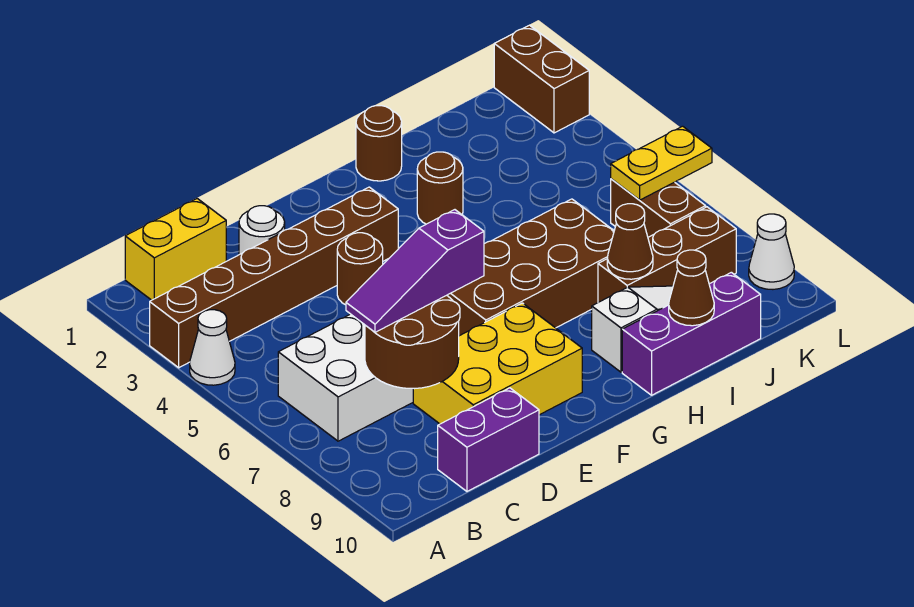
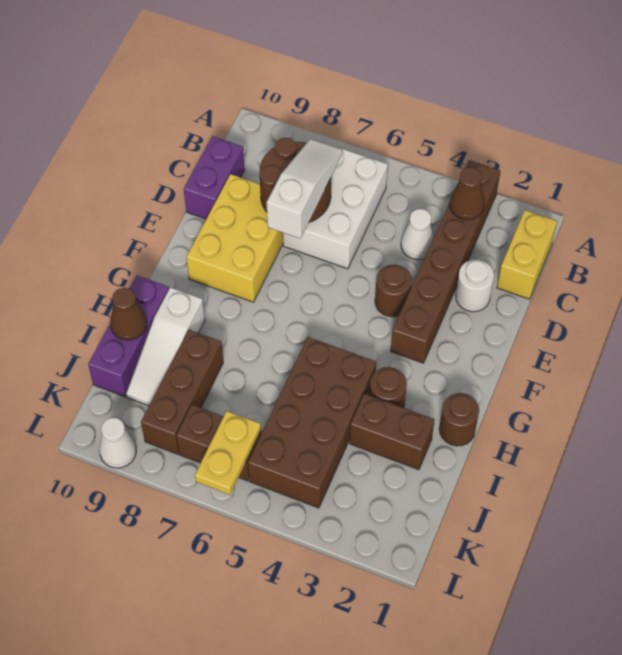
white 1x1 cone [190,310,235,385] -> white 1x1 cone moved to [401,209,434,260]
purple 1x3 slope [346,210,484,332] -> white 1x3 slope [267,139,342,239]
brown 2x4 brick [447,199,614,336] -> brown 2x4 brick moved to [248,337,376,508]
brown 1x1 cone [607,204,653,279] -> brown 1x1 cone moved to [450,167,485,220]
brown 1x2 brick [494,25,589,133] -> brown 1x2 brick moved to [350,394,435,470]

